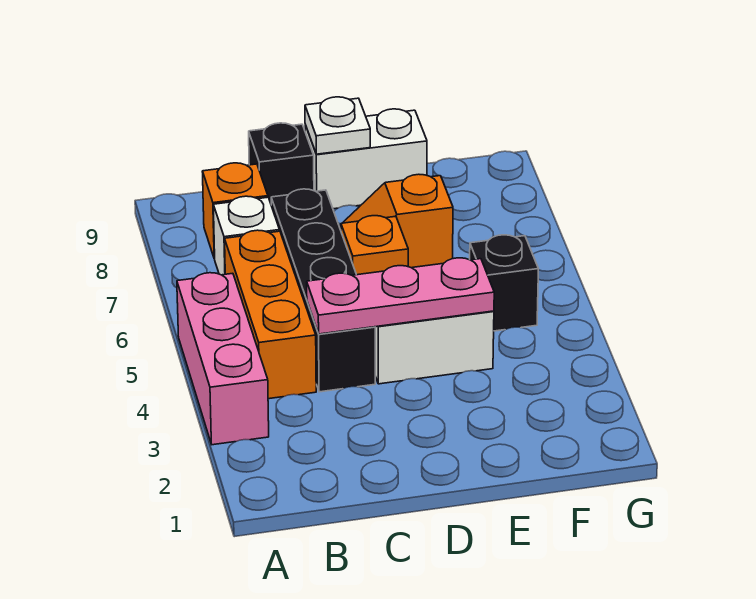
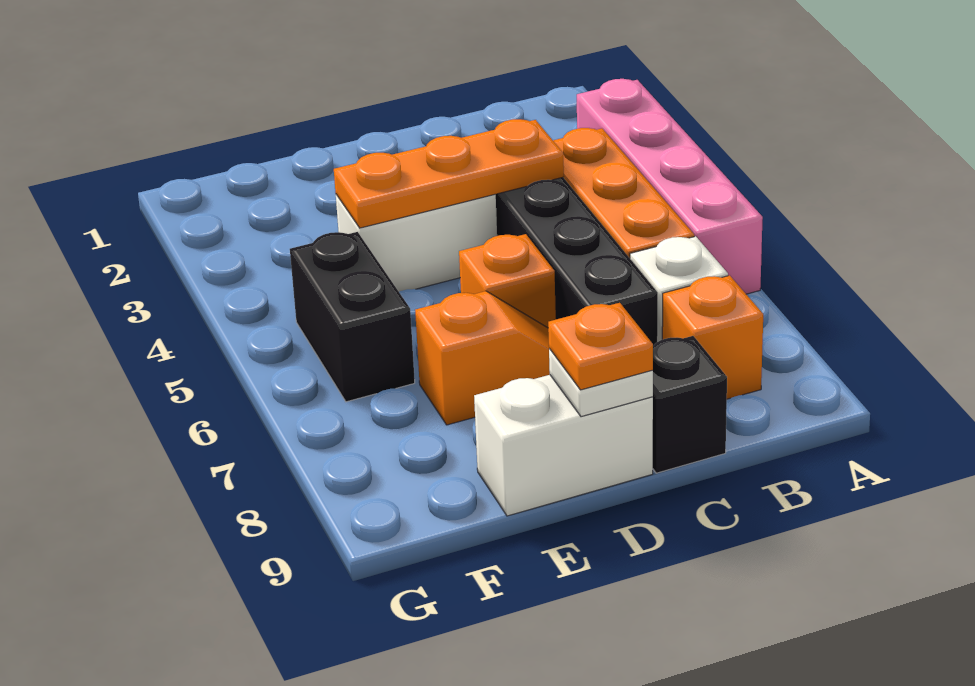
pink 1x3 brick [177,273,269,445] -> pink 1x4 brick [577,79,763,294]
pink 1x3 plate [307,258,494,334] -> orange 1x3 plate [334,119,564,228]
none -> orange 1x1 plate [548,303,653,390]
black 1x1 brick [470,235,538,331] -> black 1x2 brick [290,232,415,402]

